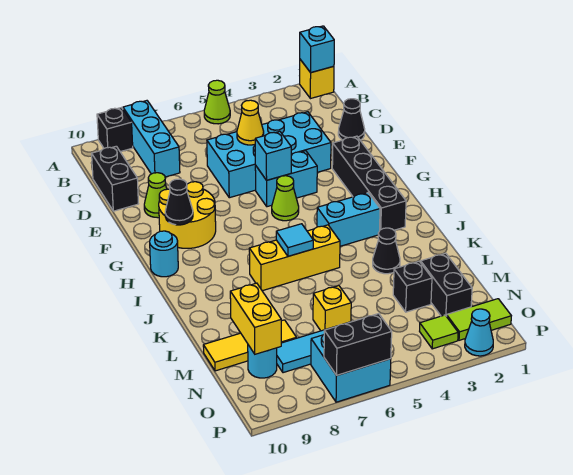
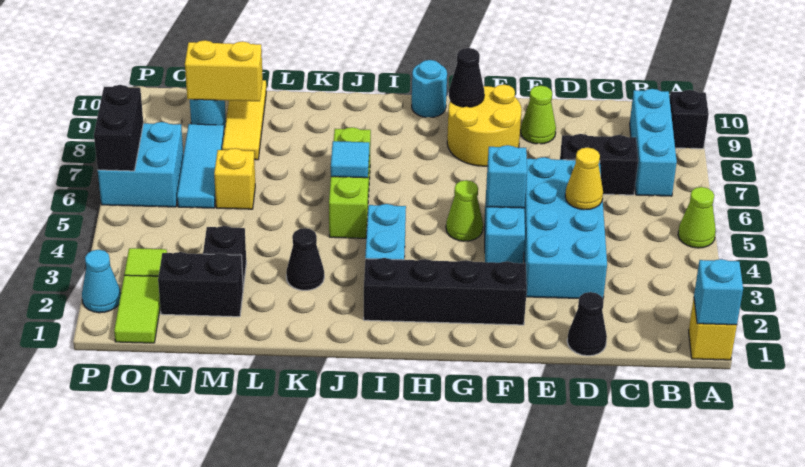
cyan 1x3 brick [123,101,180,177] -> cyan 1x3 brick turned to [630,89,677,196]
black 1x2 brick [92,146,138,211] -> black 1x2 brick moved to [560,134,638,195]
yellow 1x3 brick [249,225,340,291] -> lime 1x3 brick [329,127,371,238]

